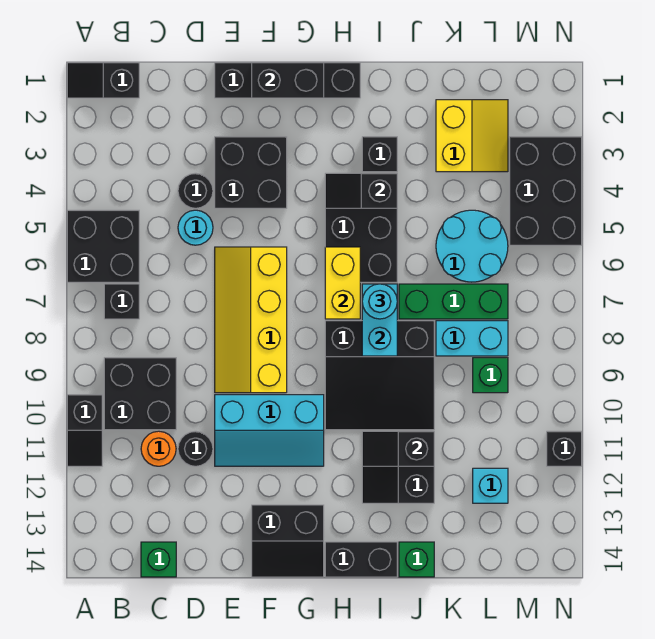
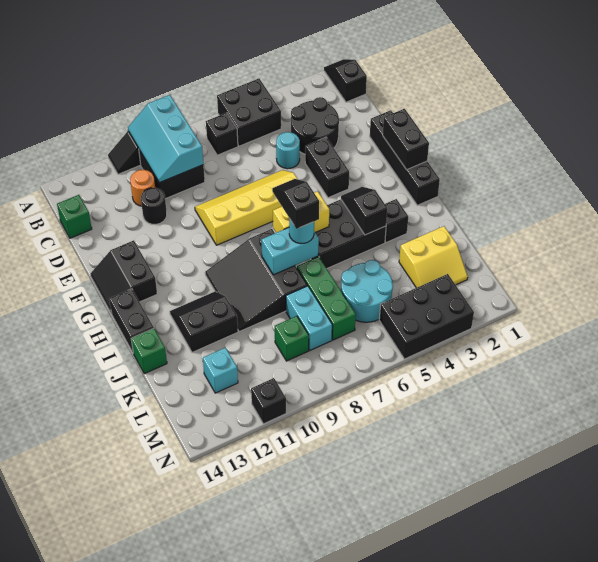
black 1x1 round brick [178,173,213,208] -> black 2x2 round brick [291,97,339,154]
black 2x2 brick [215,137,287,208] -> black 1x2 brick [305,137,349,198]
cyan 2x3 slope [215,395,324,466] -> cyan 2x3 slope moved to [128,95,203,183]
black 1x2 slope [362,431,434,466] -> black 1x2 slope moved to [272,179,319,229]

